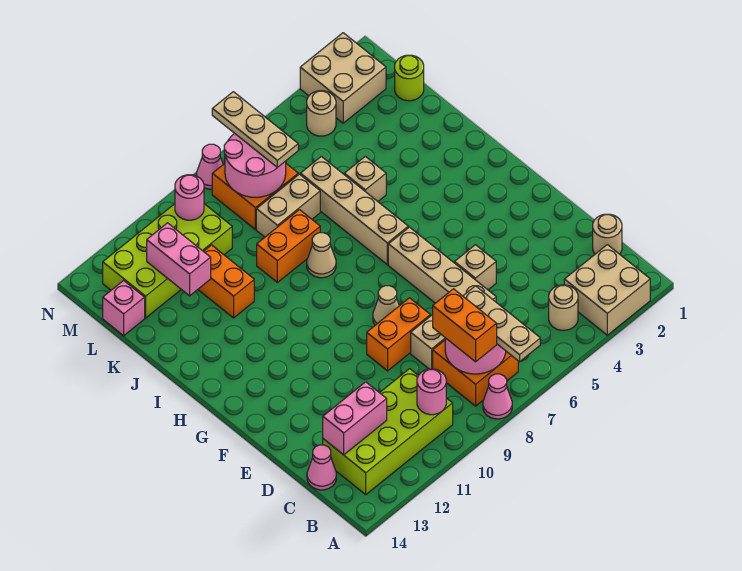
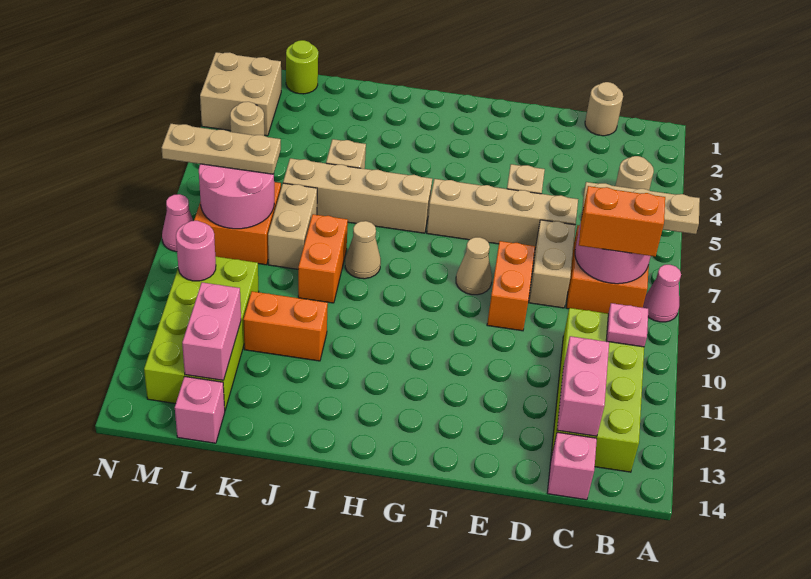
tan 2x2 brick [564,245,650,335] -> none
pink 1x1 round brick [417,369,446,415] -> pink 1x1 plate [606,303,648,347]
pink 1x1 cone [307,445,336,490] -> pink 1x1 brick [547,432,597,500]
pink 1x2 brick [147,223,211,296] -> pink 1x2 brick turned to [182,282,241,380]

